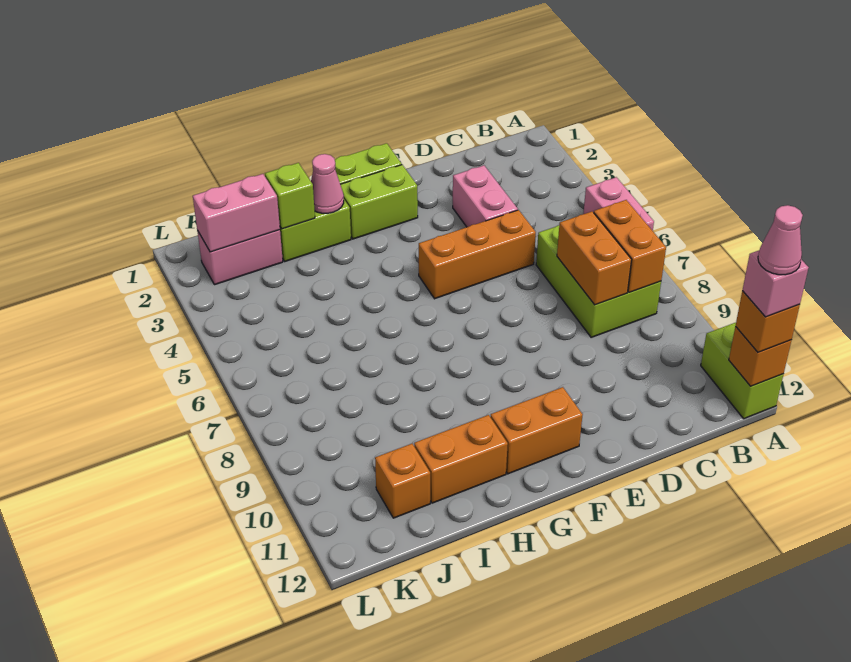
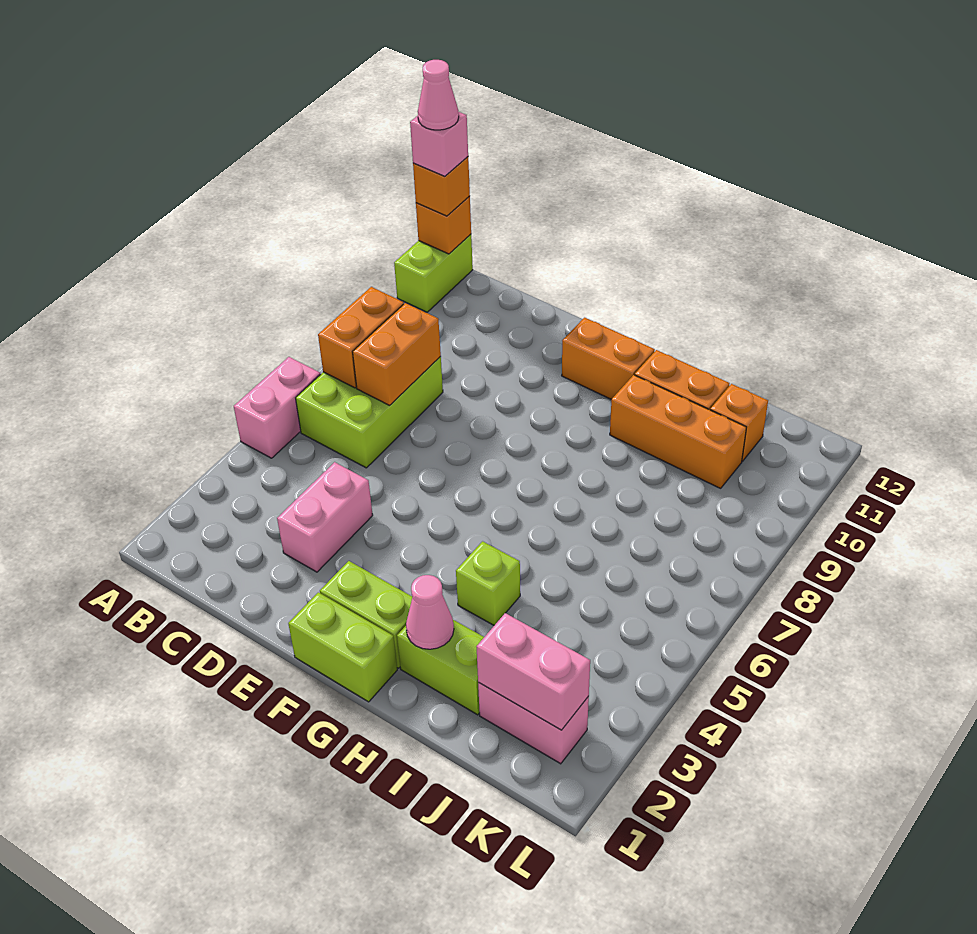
orange 1x3 brick [419,210,536,299] -> orange 1x3 brick moved to [610,375,746,488]
lime 1x1 brick [265,163,315,229] -> lime 1x1 brick moved to [456,541,520,625]

